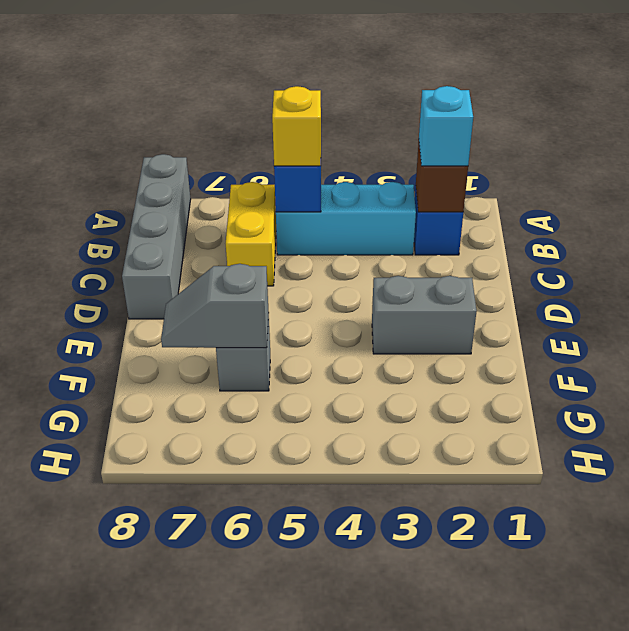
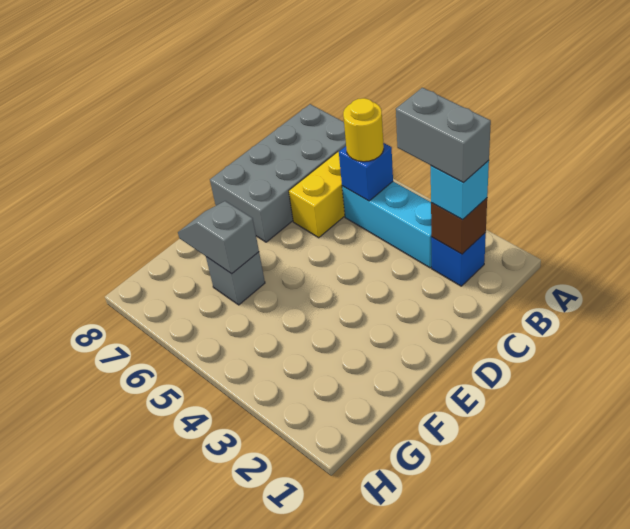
grey 1x4 brick [122,154,191,319] -> grey 2x4 brick [210,104,346,242]
yellow 1x1 brick [272,86,321,166] -> yellow 1x1 round brick [343,98,384,162]
grey 1x2 brick [372,276,477,354] -> grey 1x2 brick moved to [396,88,491,182]

